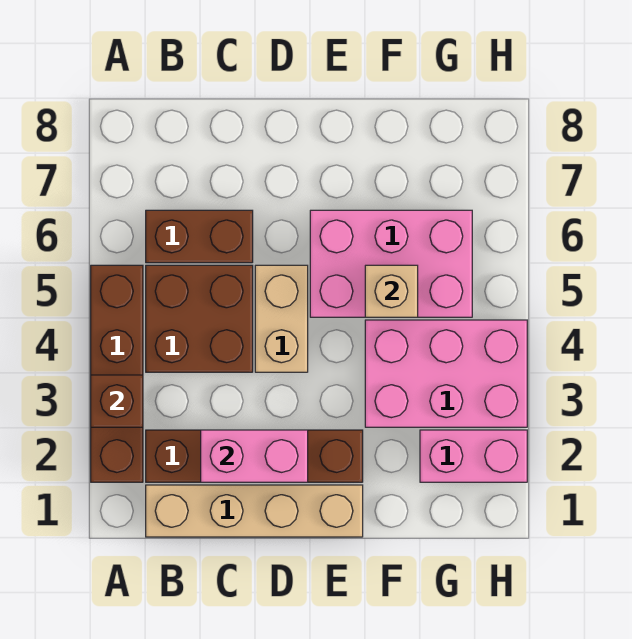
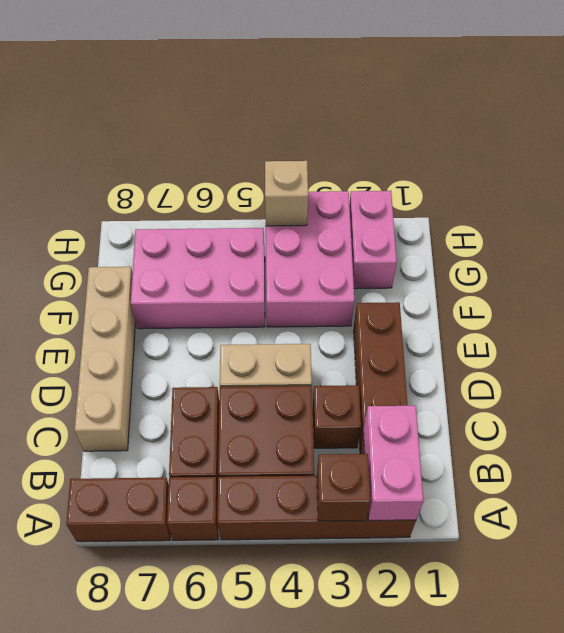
none -> brown 1x1 brick [167,477,218,540]
none -> brown 1x2 brick [66,478,171,542]
tan 1x4 brick [146,485,363,537] -> tan 1x4 brick moved to [74,267,135,451]
pink 1x2 brick [201,430,308,482] -> pink 1x2 brick moved to [364,406,423,520]
none -> brown 1x1 brick [313,385,361,448]
pink 2x3 brick [310,210,472,317] -> pink 2x3 brick turned to [131,228,265,329]
tan 1x1 brick [365,265,418,317] -> tan 1x1 brick moved to [265,161,308,226]

